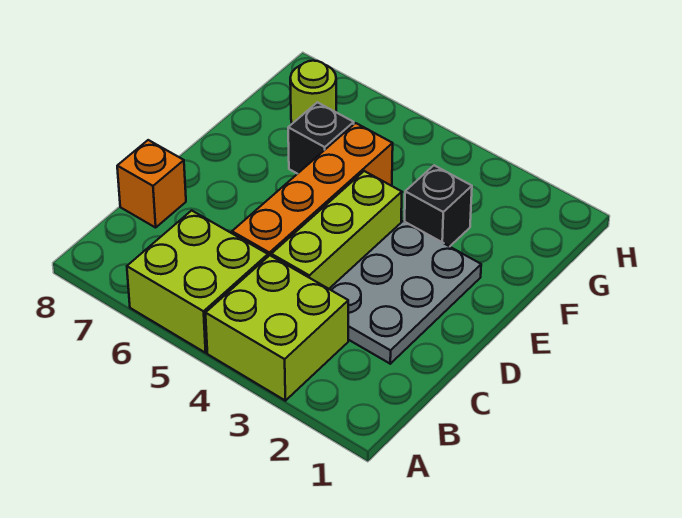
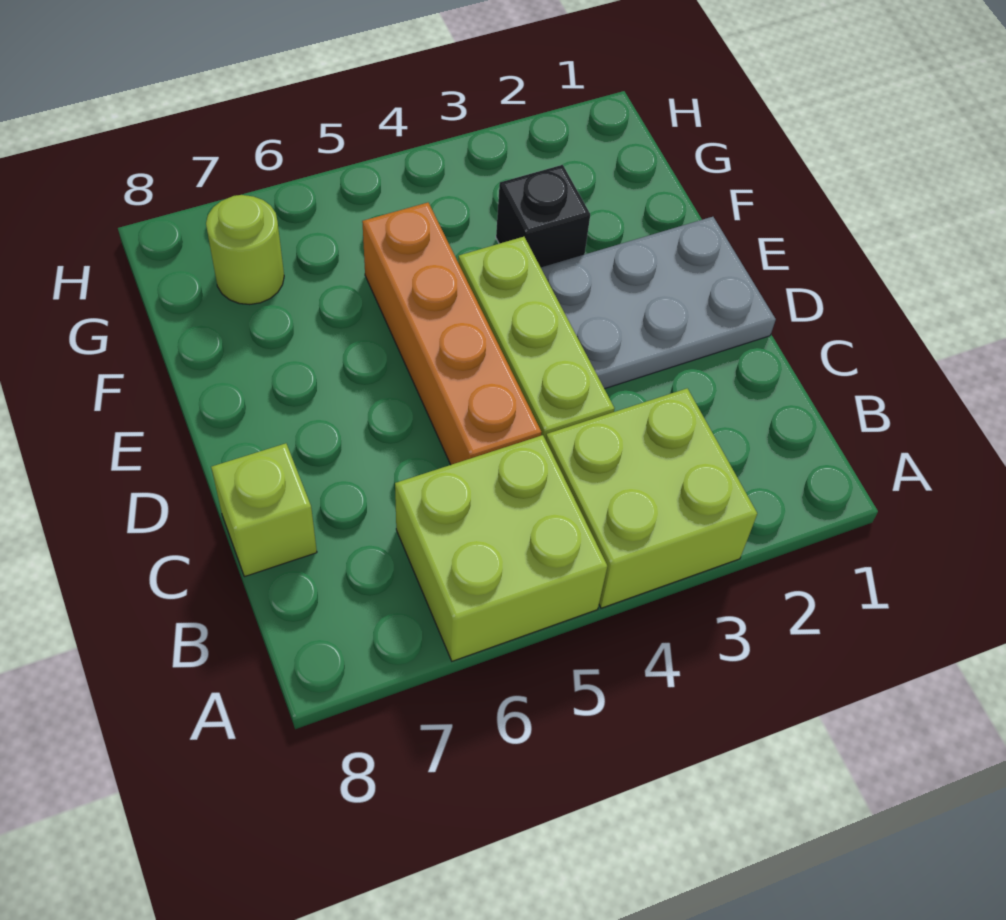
grey 2x3 plate [329,221,481,364] -> grey 2x3 plate turned to [541,217,776,389]
orange 1x1 brick [117,140,186,228] -> lime 1x1 brick [211,443,317,577]
black 1x1 brick [288,102,354,174] -> none

